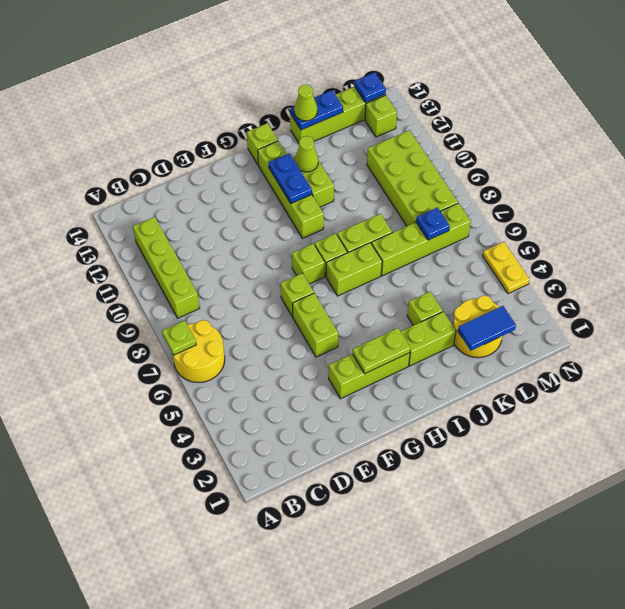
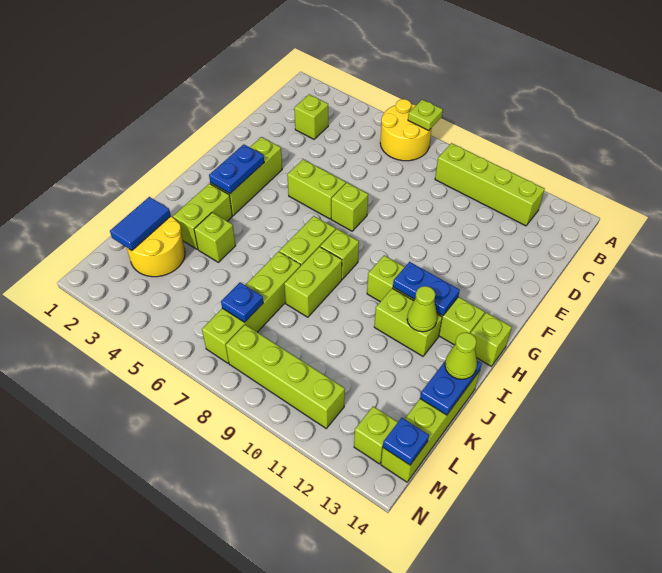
lime 1x2 plate [352,328,411,374] -> blue 1x2 plate [209,144,264,194]
lime 1x1 brick [292,244,325,284] -> lime 1x1 brick moved to [294,94,328,139]
lime 2x4 brick [367,130,458,226] -> lime 1x4 brick [226,325,345,428]
yellow 1x2 plate [483,242,530,294] -> none

